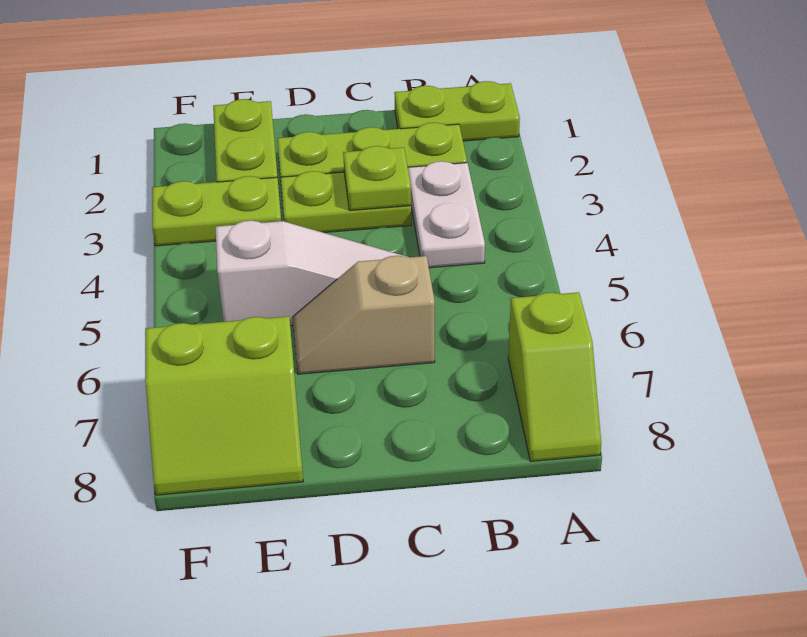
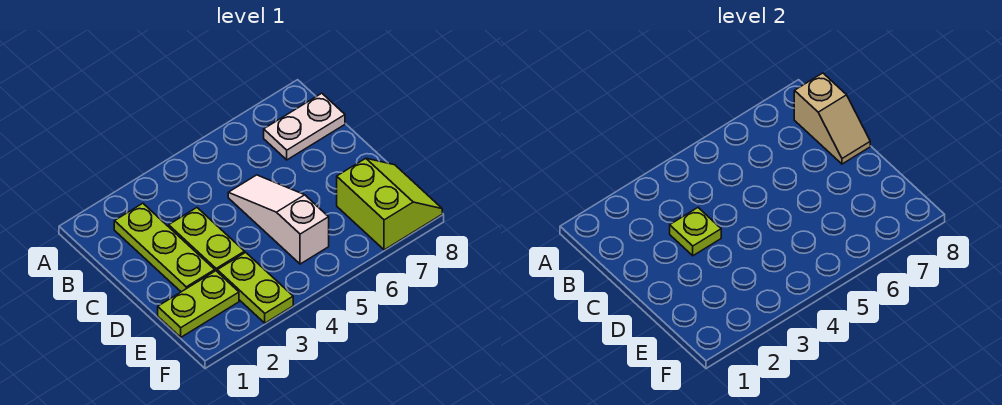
lime 1x2 plate [394,81,520,141] -> none
lime 1x2 slope [508,292,601,461] -> none
white 1x2 plate [408,161,485,268] -> white 1x2 plate moved to [264,93,345,160]
tan 1x2 slope [293,256,435,374] -> tan 1x2 slope moved to [794,73,870,164]

